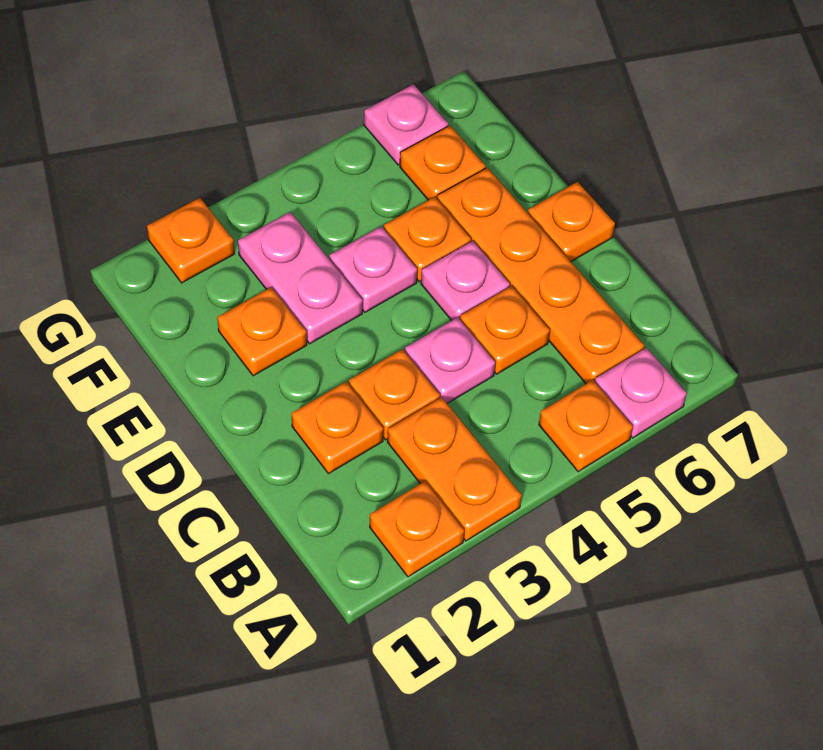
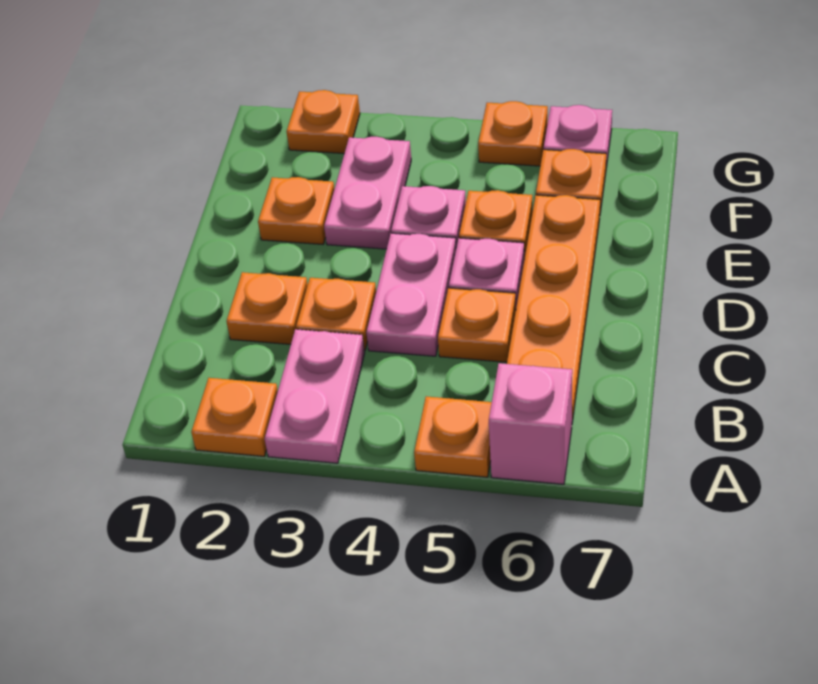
orange 1x2 plate [388,397,522,541] -> pink 1x2 plate [265,329,365,463]
pink 1x1 plate [595,348,687,438] -> pink 1x1 brick [489,363,572,484]
pink 1x1 plate [405,317,495,403] -> pink 1x2 plate [366,233,456,356]
orange 1x1 plate [528,182,615,262] -> orange 1x1 plate moved to [478,101,548,166]

